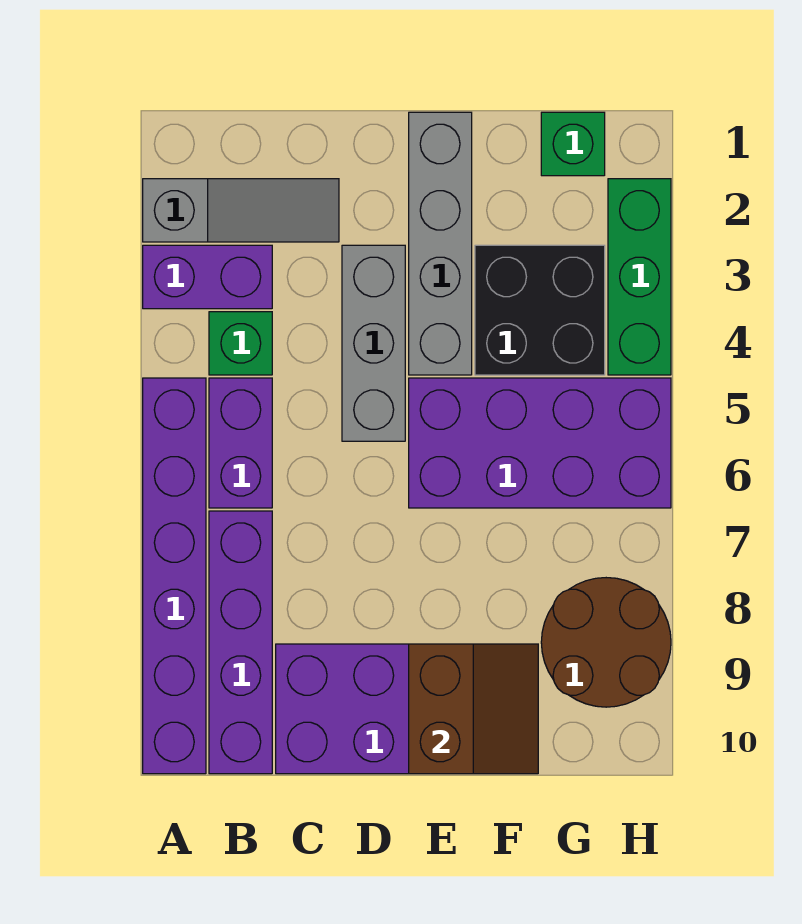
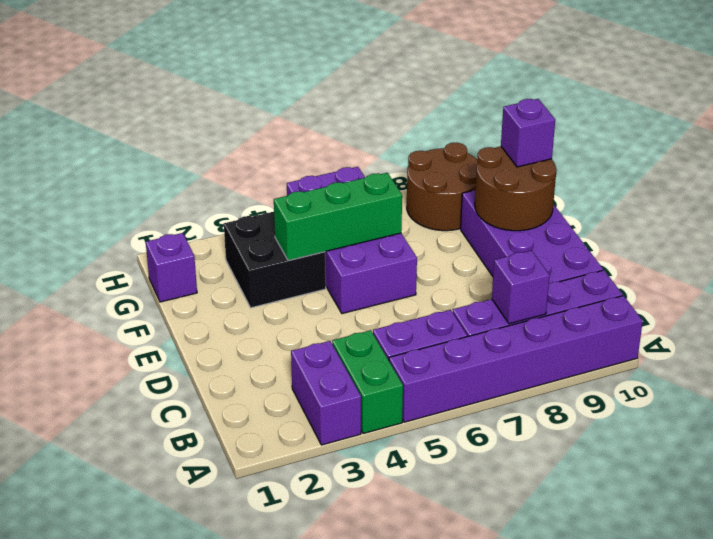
grey 1x3 slope [143,179,339,242] -> none
green 1x1 brick [209,312,272,375] -> green 1x2 brick [332,330,403,434]
none -> purple 1x1 brick [492,250,550,324]
grey 1x3 brick [342,245,405,441] -> none
grey 1x4 brick [409,112,472,375] -> none
brown 2x2 slope [409,644,538,774] -> brown 2x2 round brick [475,146,557,231]
none -> purple 1x1 brick [501,99,555,167]
green 1x1 brick [541,112,605,176] -> purple 1x1 brick [146,233,197,302]
green 1x3 brick [608,179,671,375] -> green 1x3 brick moved to [274,173,402,260]

